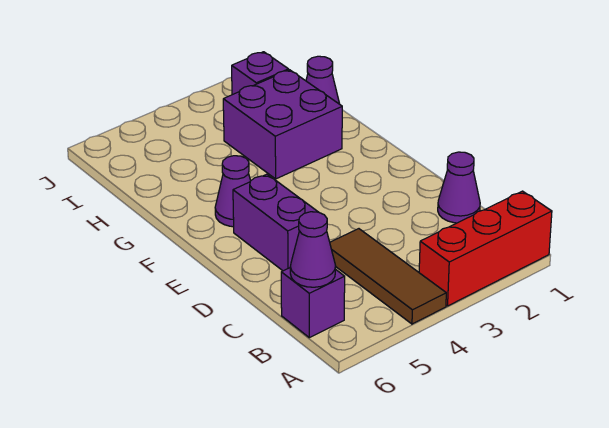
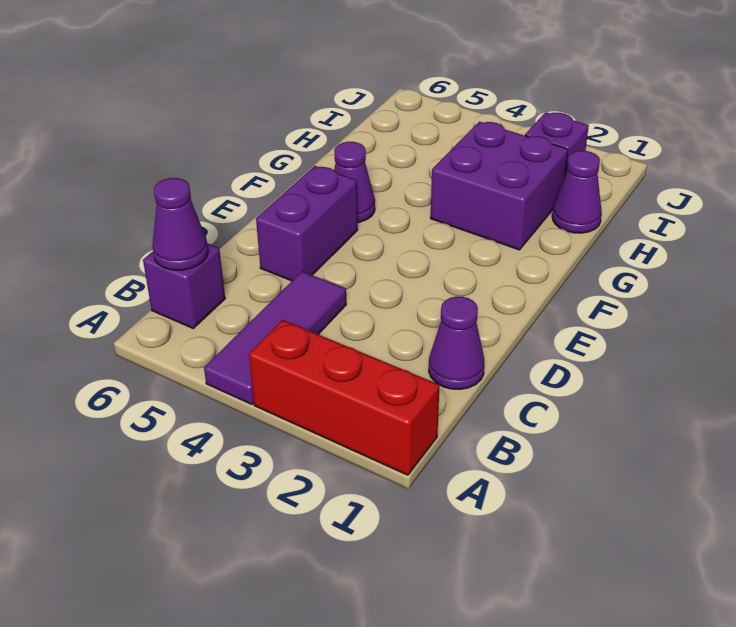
brown 1x3 tile [330,229,446,324] -> purple 1x3 tile [204,271,346,404]

